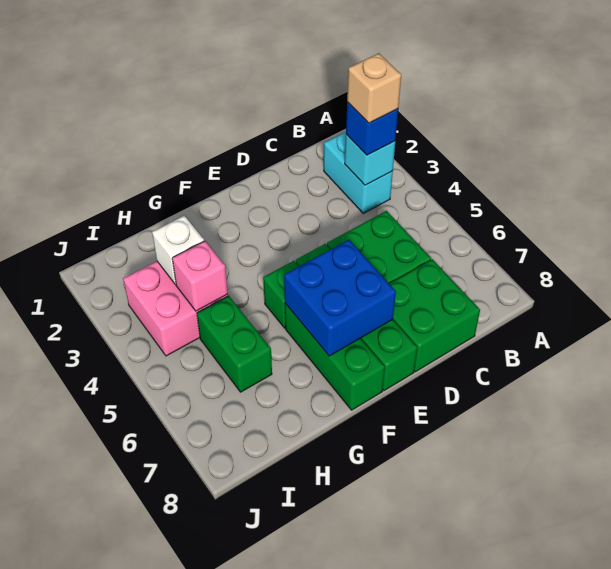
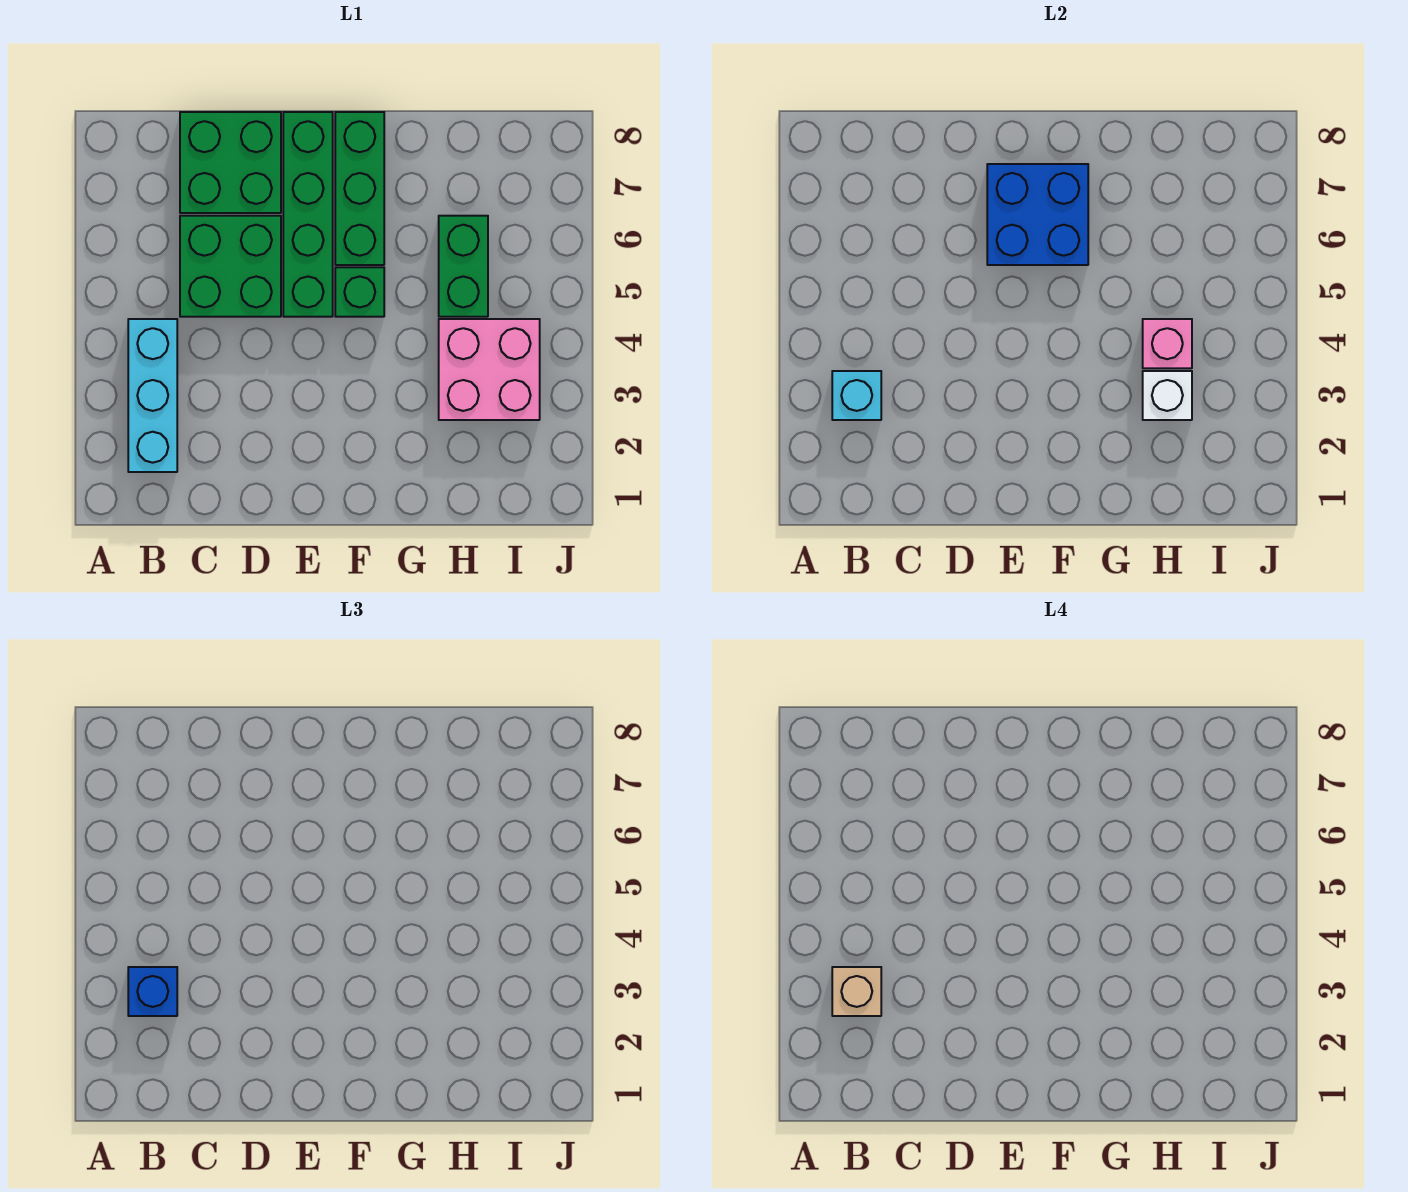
cyan 1x2 brick [324,132,393,213] -> cyan 1x3 brick [128,319,177,472]

